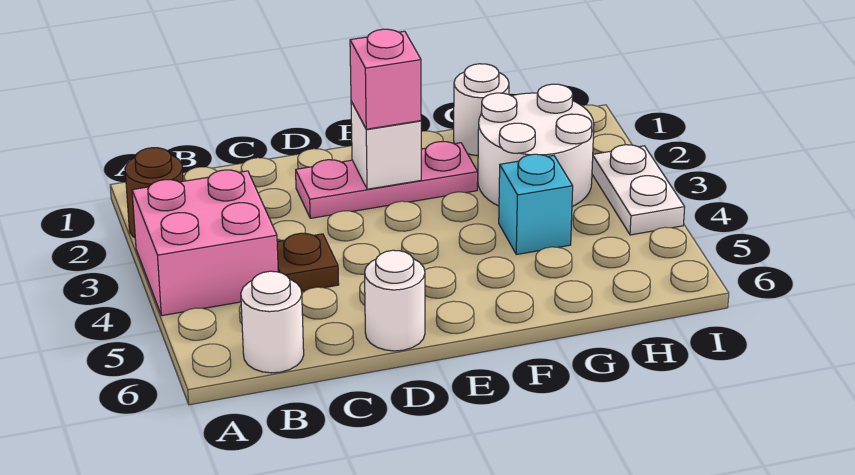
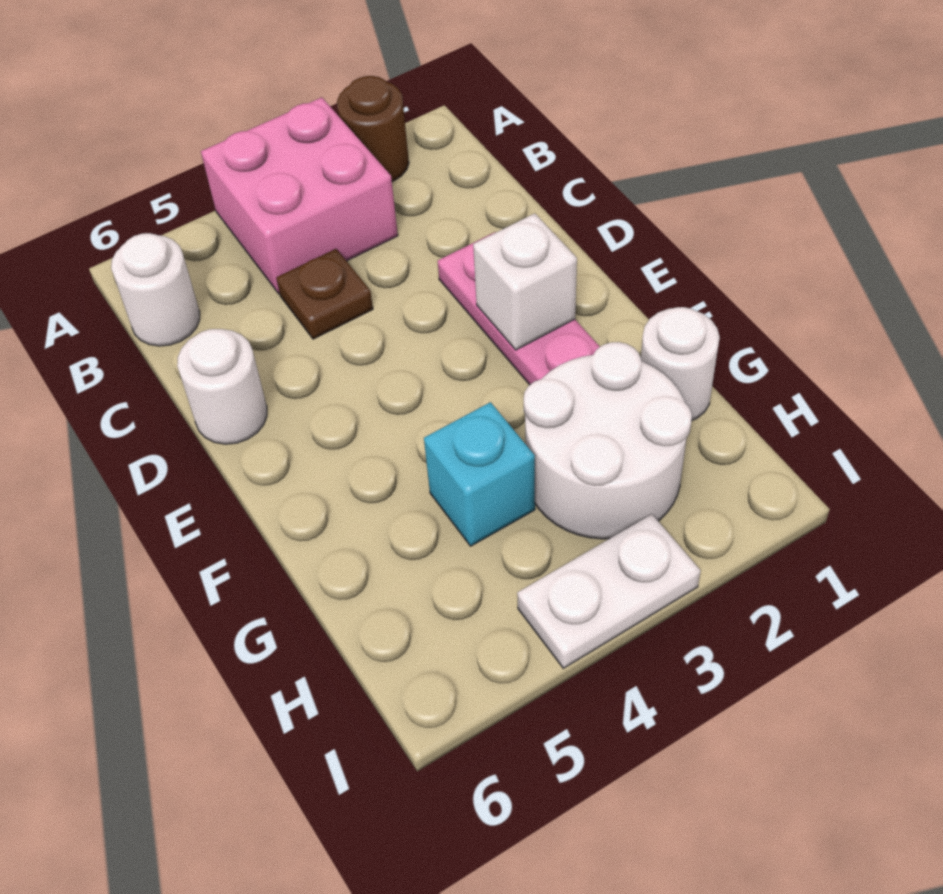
pink 1x1 brick [350,29,421,129] -> none

